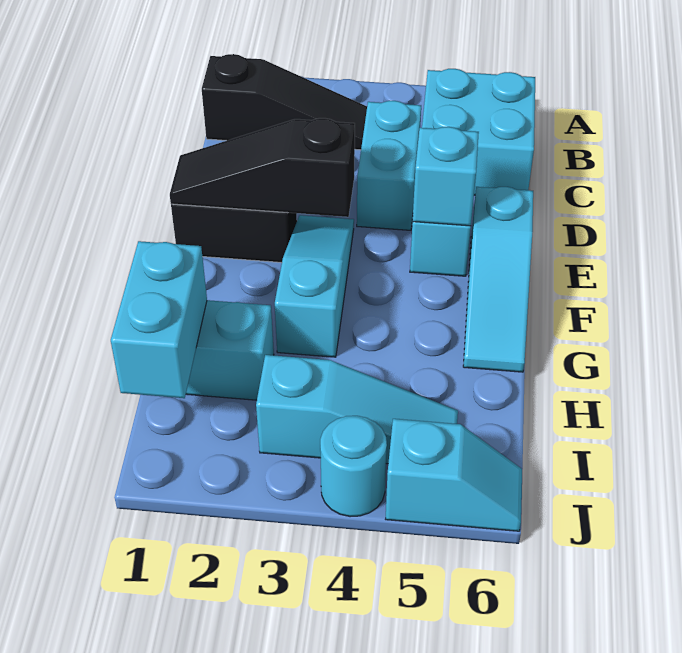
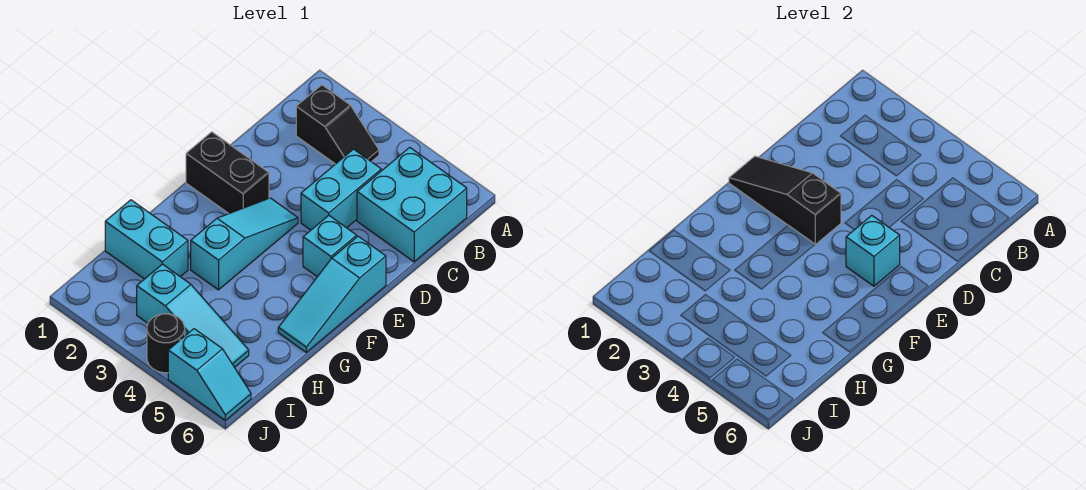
black 1x3 slope [202,54,367,150] -> black 1x2 slope [296,85,379,164]
cyan 1x2 brick [111,241,207,398] -> none
cyan 1x1 round brick [320,416,387,517] -> black 1x1 round brick [147,314,185,373]

